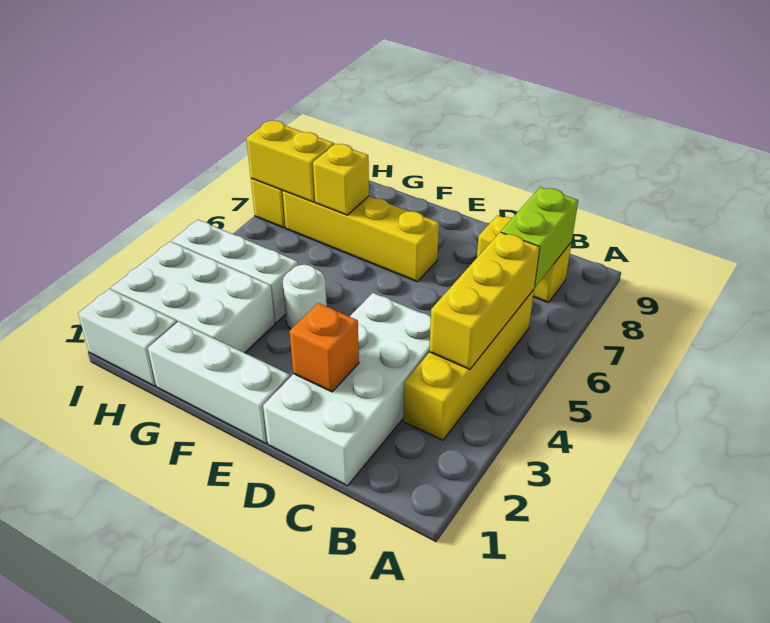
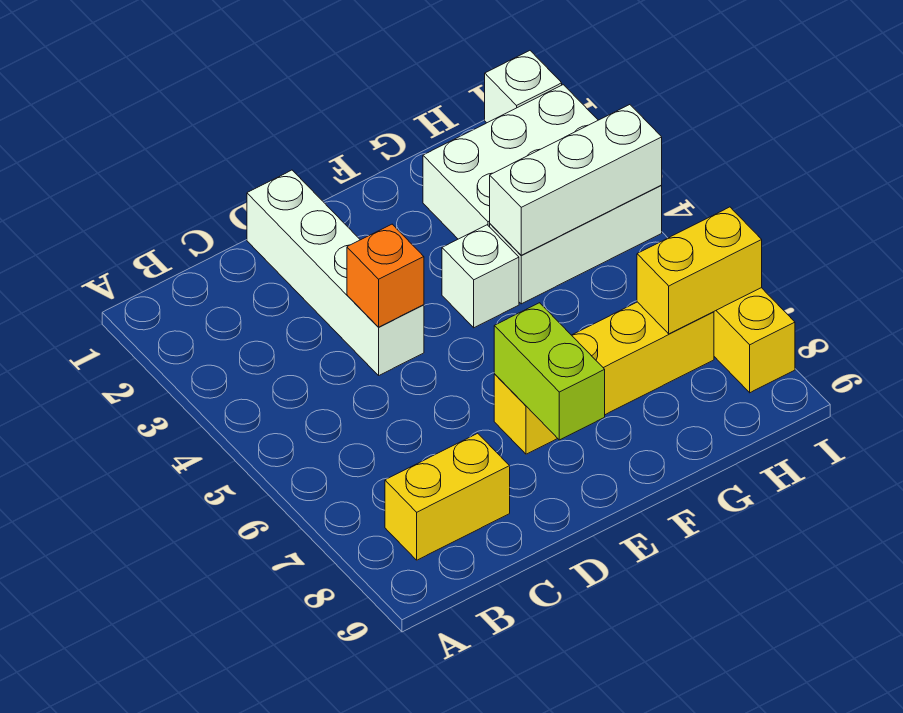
yellow 1x4 brick [403,290,534,440] -> none
yellow 1x3 brick [429,232,540,369] -> none
lime 1x2 brick [501,187,578,287] -> lime 1x2 brick moved to [494,303,605,440]
white 2x4 brick [263,293,431,486] -> white 1x4 brick [247,170,424,375]
orange 1x1 brick [290,303,359,392] -> orange 1x1 brick moved to [347,224,424,327]
white 1x3 brick [148,322,290,444] -> white 1x3 brick moved to [490,105,662,255]
white 1x1 round brick [283,265,327,329] -> white 1x1 brick [442,225,519,328]
yellow 1x1 brick [313,144,369,215] -> none
white 1x2 brick [78,289,177,386] -> white 1x1 brick [485,51,562,123]

